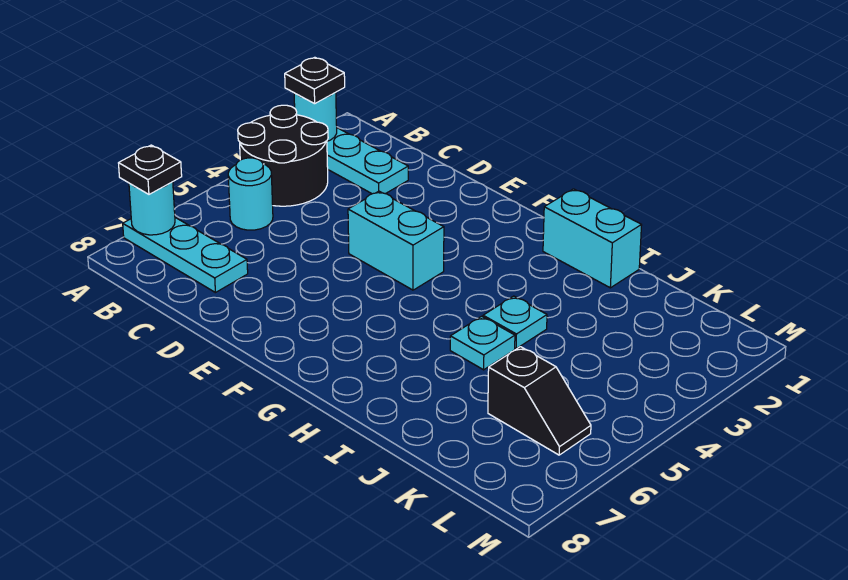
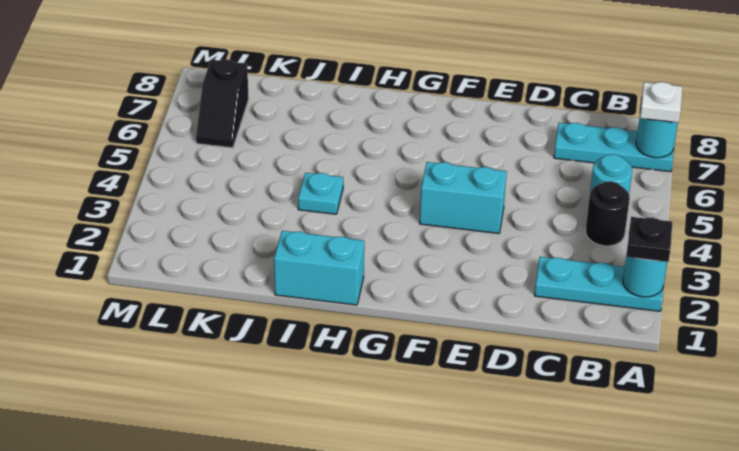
black 2x2 round brick [238,105,328,206] -> black 1x1 round brick [586,181,630,246]
black 1x1 plate [119,145,182,194] -> white 1x1 plate [640,82,682,123]
cyan 1x1 plate [450,316,515,370] -> none
black 1x2 slope [488,347,591,455] -> black 1x2 slope turned to [196,59,249,148]

